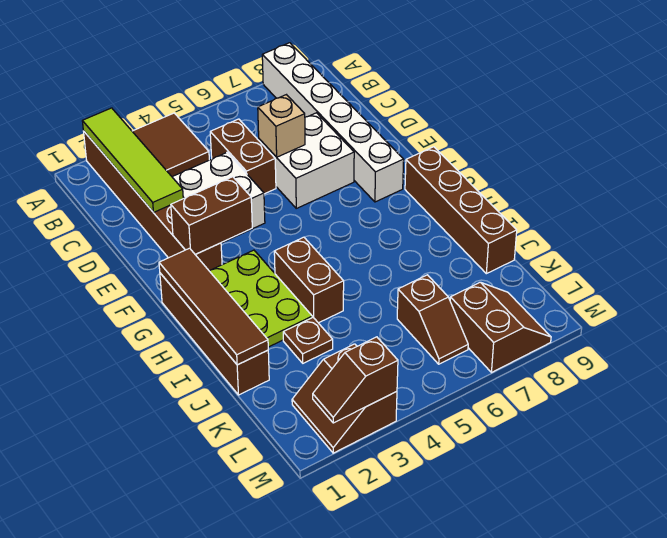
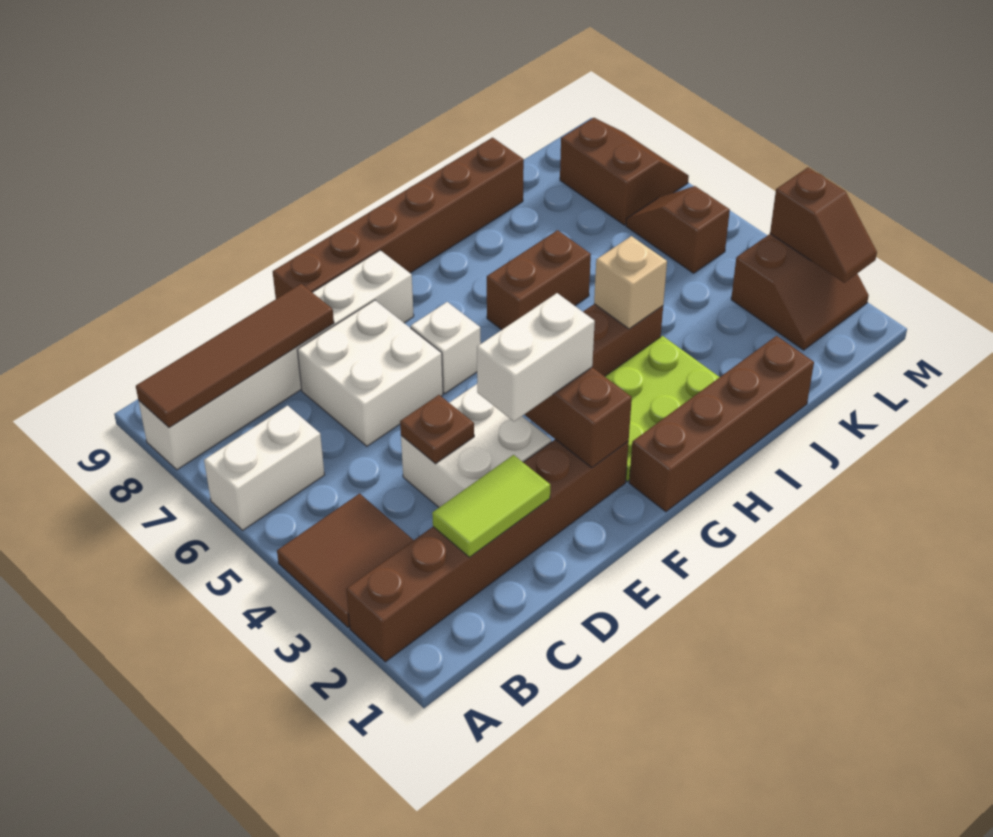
lime 1x4 tile [82,108,183,212] -> lime 1x2 tile [432,455,550,557]
none -> white 1x2 brick [204,406,324,530]
brown 1x2 brick [210,119,276,194] -> brown 1x2 brick moved to [487,230,591,330]
tan 1x1 brick [258,95,305,157] -> tan 1x1 brick moved to [594,236,667,329]
none -> white 1x2 brick [477,293,595,421]
none -> white 1x1 brick [411,302,481,393]
brown 1x4 tile [159,248,268,365] -> brown 1x4 tile moved to [136,284,334,427]
brown 1x4 brick [405,147,517,274] -> brown 1x6 brick [273,138,524,299]
brown 1x1 plate [283,317,333,363] -> brown 1x1 plate moved to [400,395,474,464]
brown 1x2 slope [397,275,468,364] -> brown 1x2 slope turned to [626,186,730,273]
brown 2x2 slope [450,282,551,373] -> brown 2x2 slope turned to [560,118,689,225]

